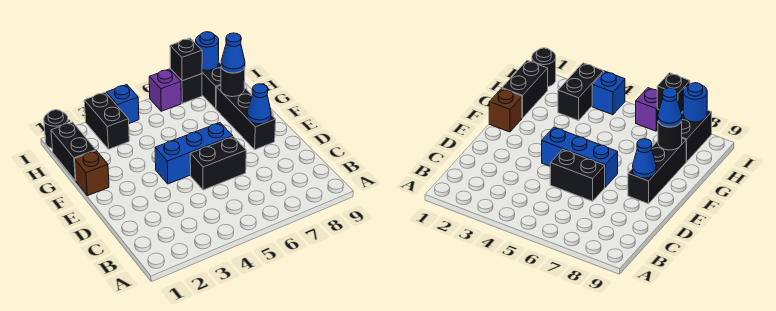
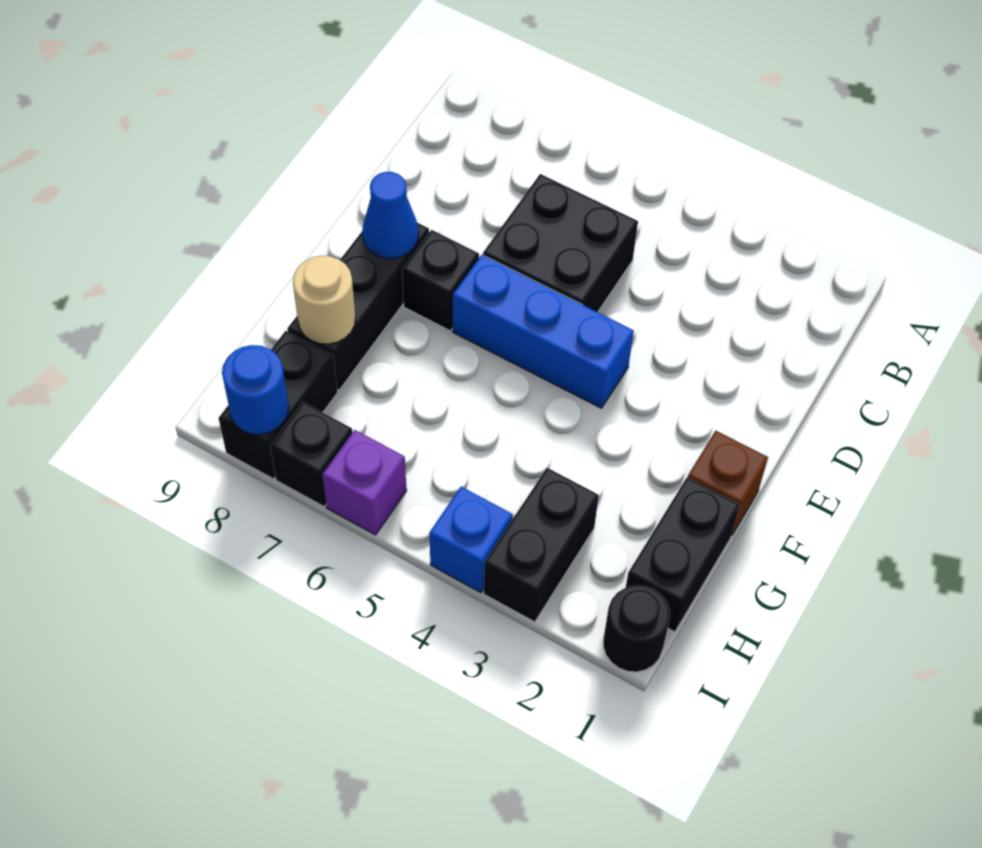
black 1x2 brick [190,137,246,190] -> black 2x2 brick [483,174,638,312]
black 1x1 round brick [221,67,245,97] -> tan 1x1 round brick [293,256,355,344]
blue 1x1 cone [221,33,245,73] -> none
black 1x1 brick [170,38,202,81] -> black 1x1 brick moved to [402,230,479,331]

